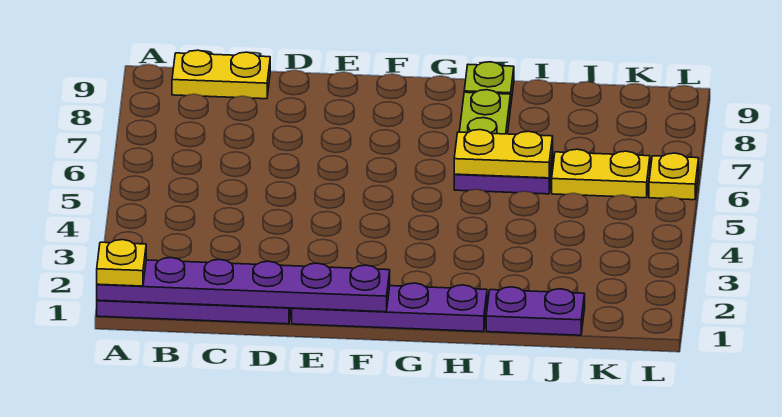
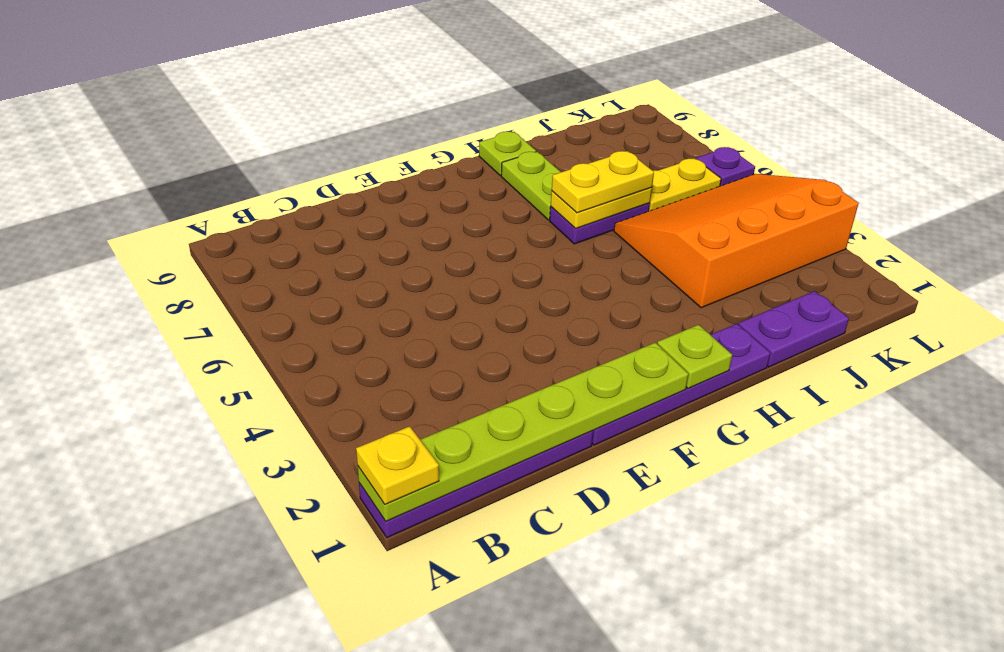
purple 1x6 plate [97,258,390,312] -> lime 1x6 plate [358,343,688,521]
yellow 1x2 plate [172,50,270,99] -> yellow 1x2 plate moved to [552,151,654,213]
none -> lime 1x1 plate [657,325,732,388]
none -> orange 3x4 slope [614,174,859,308]
yellow 1x1 plate [649,153,699,200] -> purple 1x1 plate [696,147,755,186]

